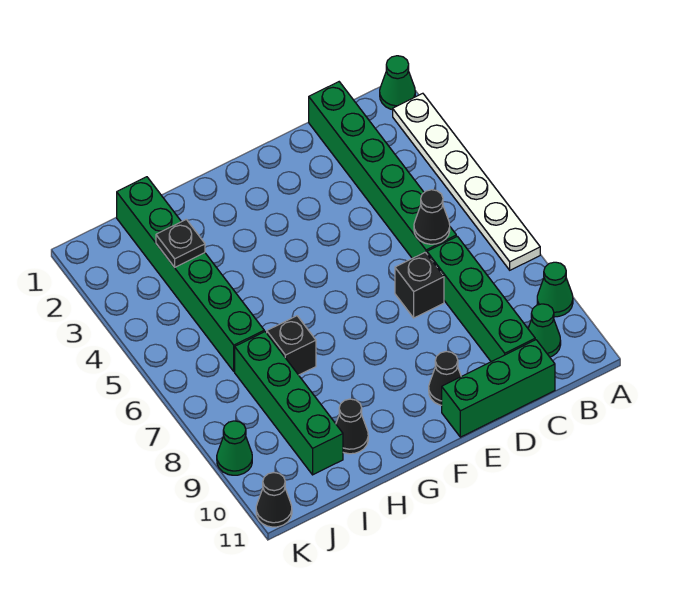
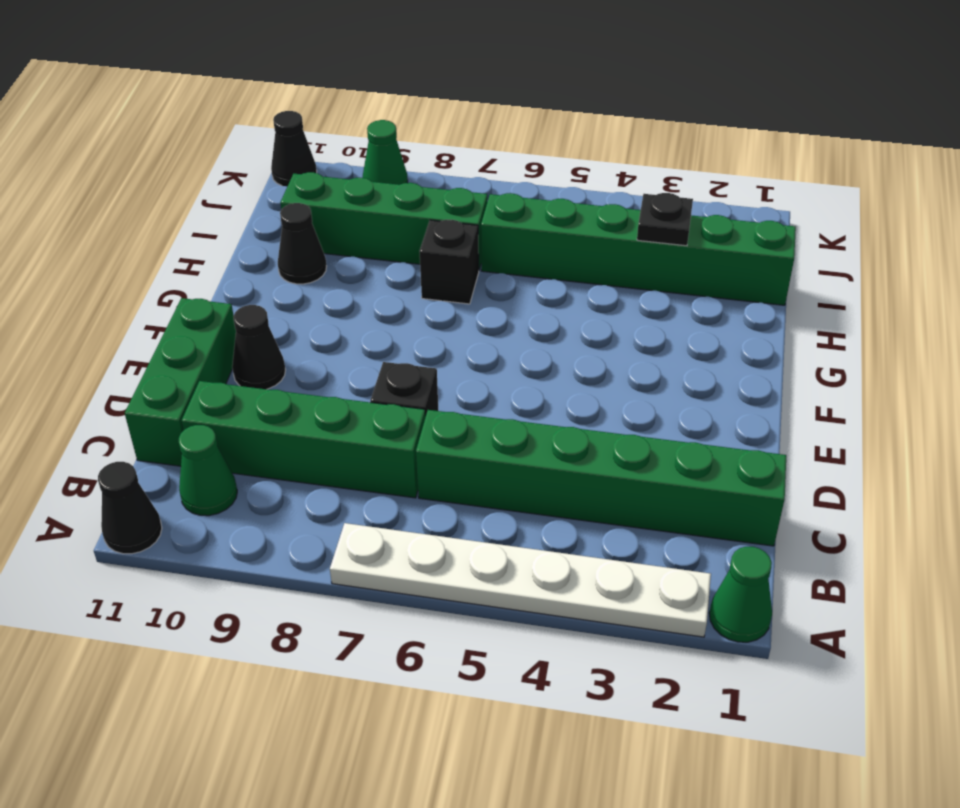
green 1x1 cone [537,262,573,317] -> none
black 1x1 cone [414,190,450,244] -> black 1x1 cone moved to [98,462,162,554]

